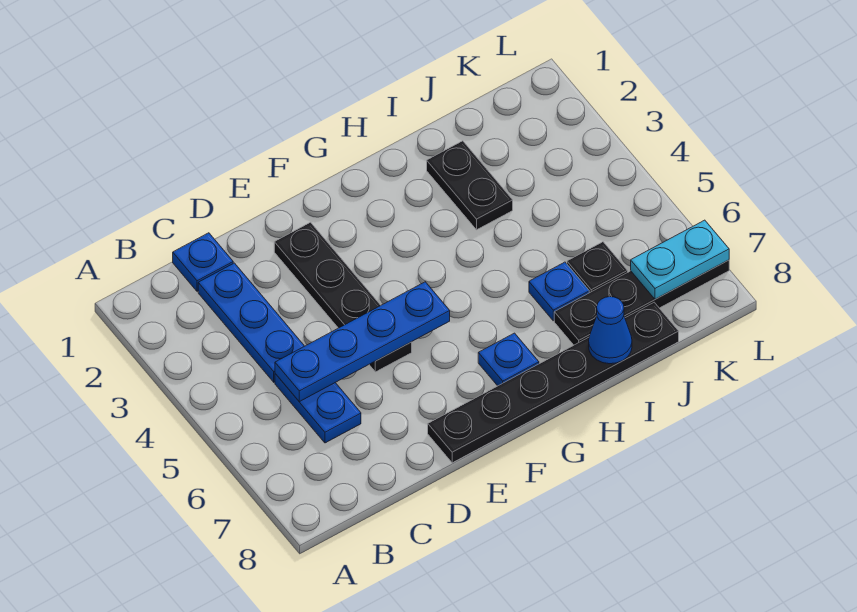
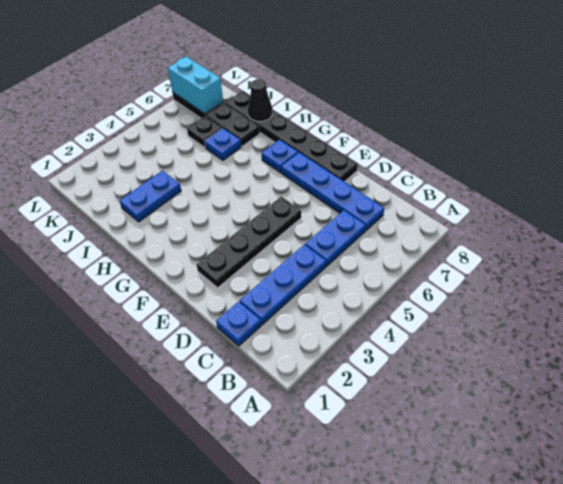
blue 1x4 plate [275,282,450,402] -> blue 1x4 plate moved to [281,152,384,231]
black 1x2 plate [427,141,513,230] -> blue 1x2 plate [120,171,181,222]
blue 1x1 cone [589,297,632,364] -> black 1x1 cone [248,79,272,122]
cyan 1x2 plate [631,220,729,299] -> cyan 1x2 brick [168,56,223,114]

